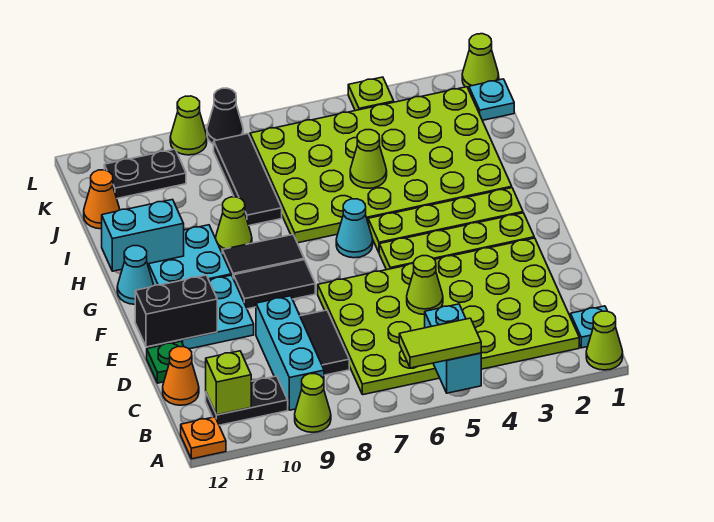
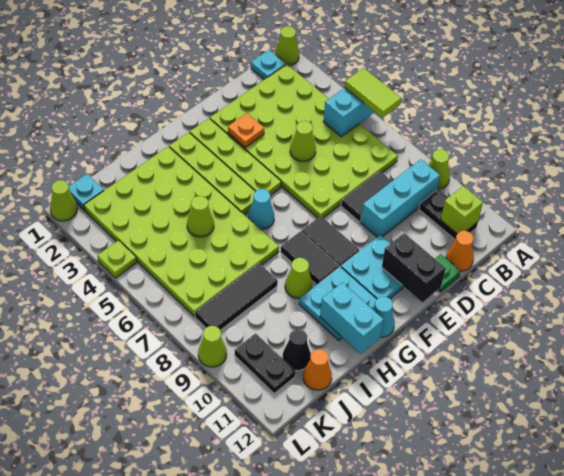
orange 1x1 plate [181,417,226,459] -> orange 1x1 plate moved to [228,113,264,148]
black 1x1 cone [207,88,243,144] -> black 1x1 cone moved to [283,329,311,371]

